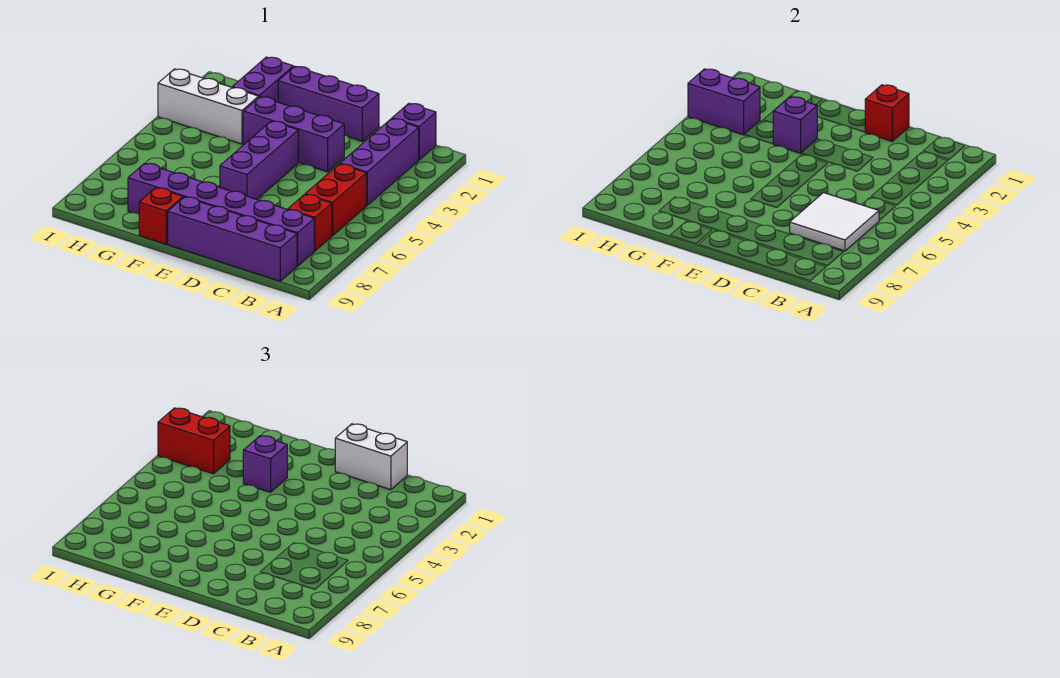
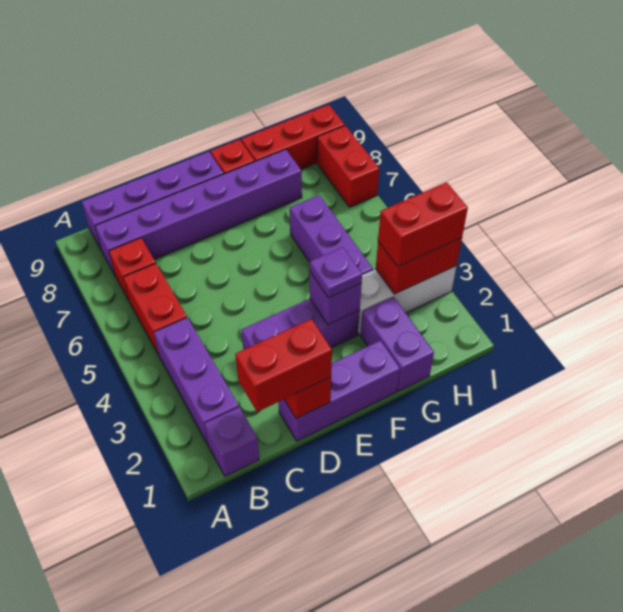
white 2x2 tile [790,193,879,251] -> none
white 1x2 brick [335,424,407,490] -> red 1x2 brick [235,319,332,412]
purple 1x3 brick [220,121,298,199] -> purple 1x3 brick moved to [290,195,373,275]
purple 1x1 brick [243,436,287,492] -> purple 1x1 plate [310,247,362,298]
none -> red 1x3 brick [241,105,345,169]
purple 1x2 brick [688,69,760,135] -> red 1x2 brick [376,238,462,294]
none -> red 1x2 brick [317,125,379,207]

